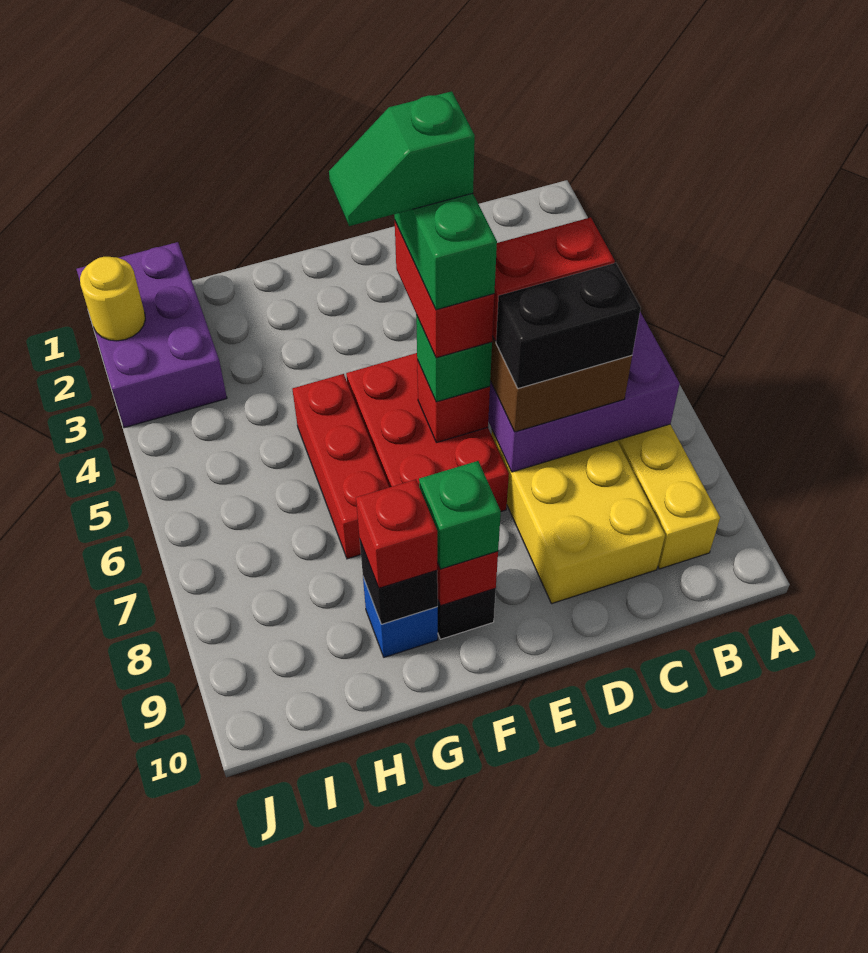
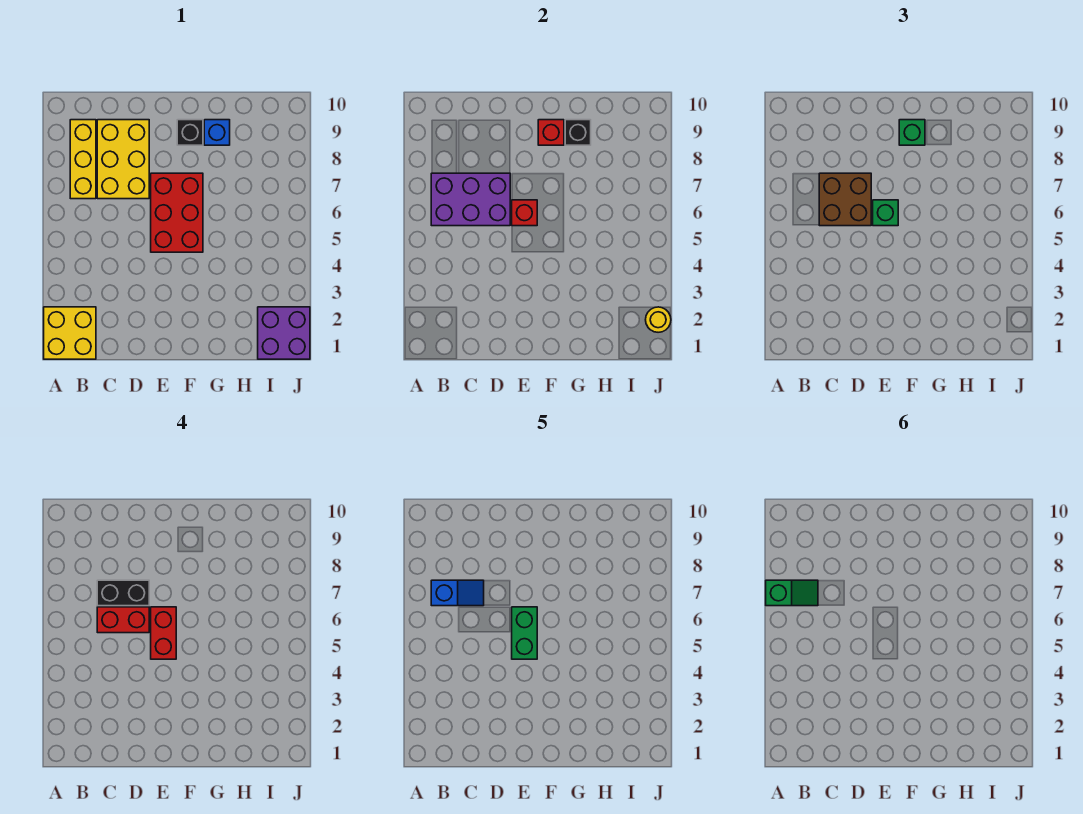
none -> yellow 2x2 brick [44,307,96,359]
none -> blue 1x2 slope [431,580,484,606]
green 1x2 slope [329,91,475,226] -> green 1x2 slope moved to [766,580,818,606]
red 1x3 brick [292,374,389,559] -> none
red 1x1 brick [356,480,437,588] -> none
purple 2x3 brick [76,242,227,428] -> purple 2x2 brick [258,307,310,359]

